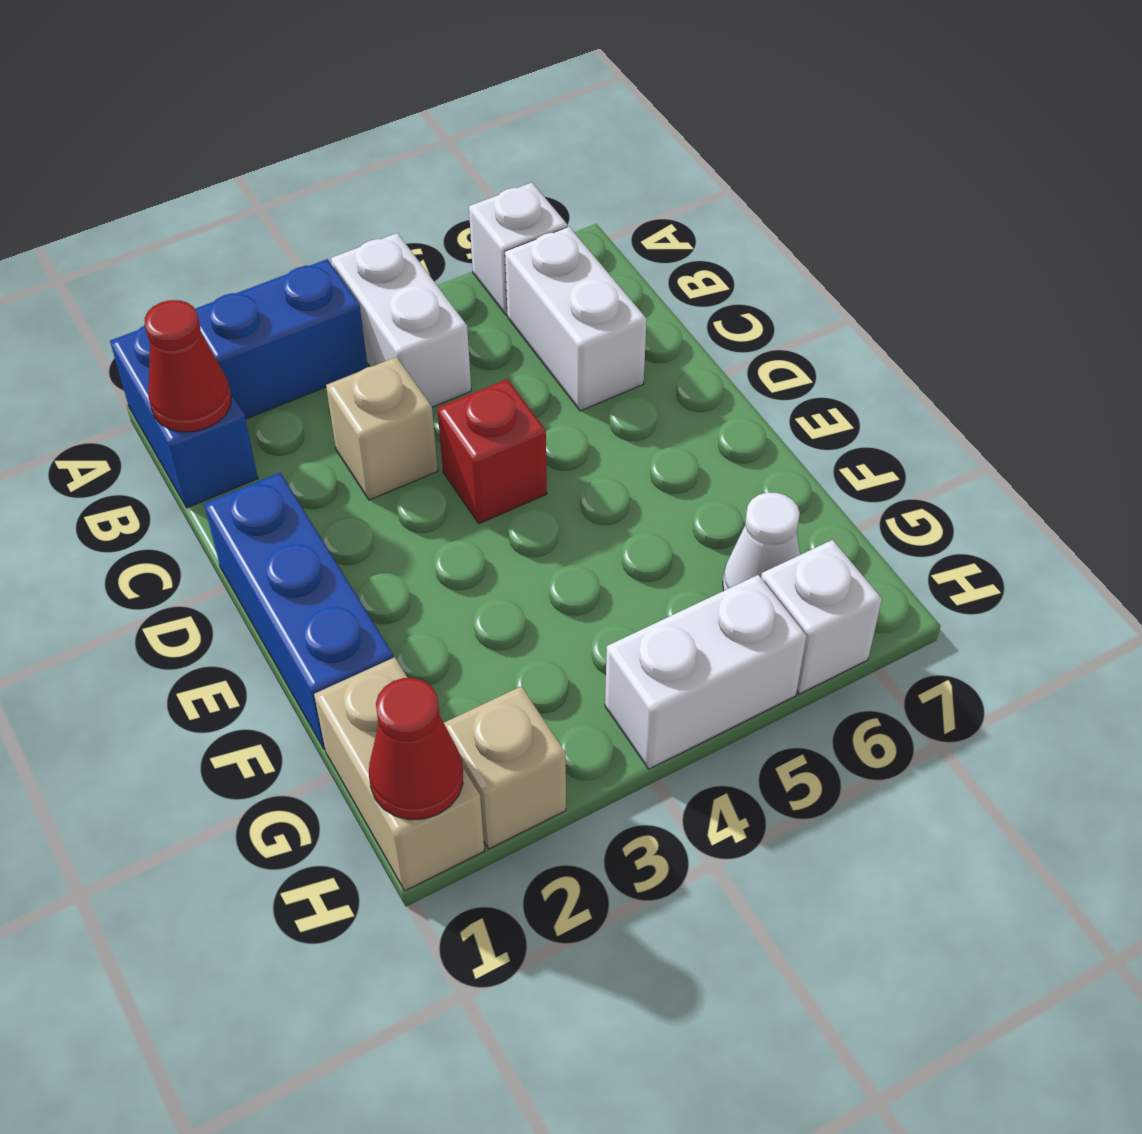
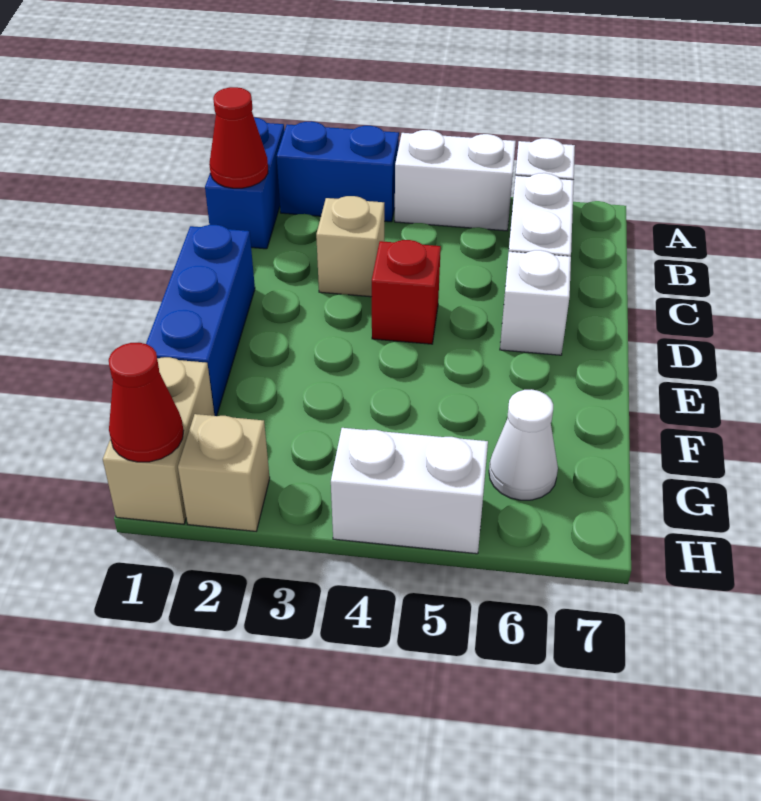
white 1x2 brick [331,233,471,407] -> white 1x2 brick turned to [395,130,516,231]
white 1x1 brick [761,540,882,694] -> white 1x1 brick moved to [500,250,571,355]

